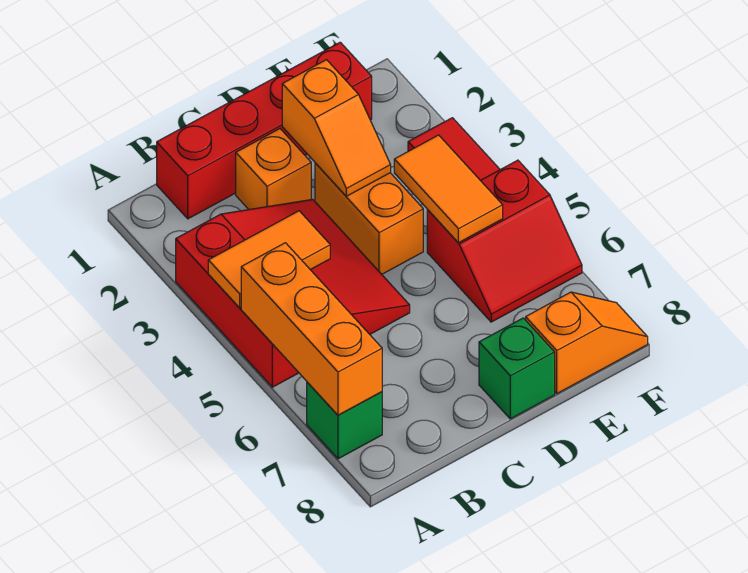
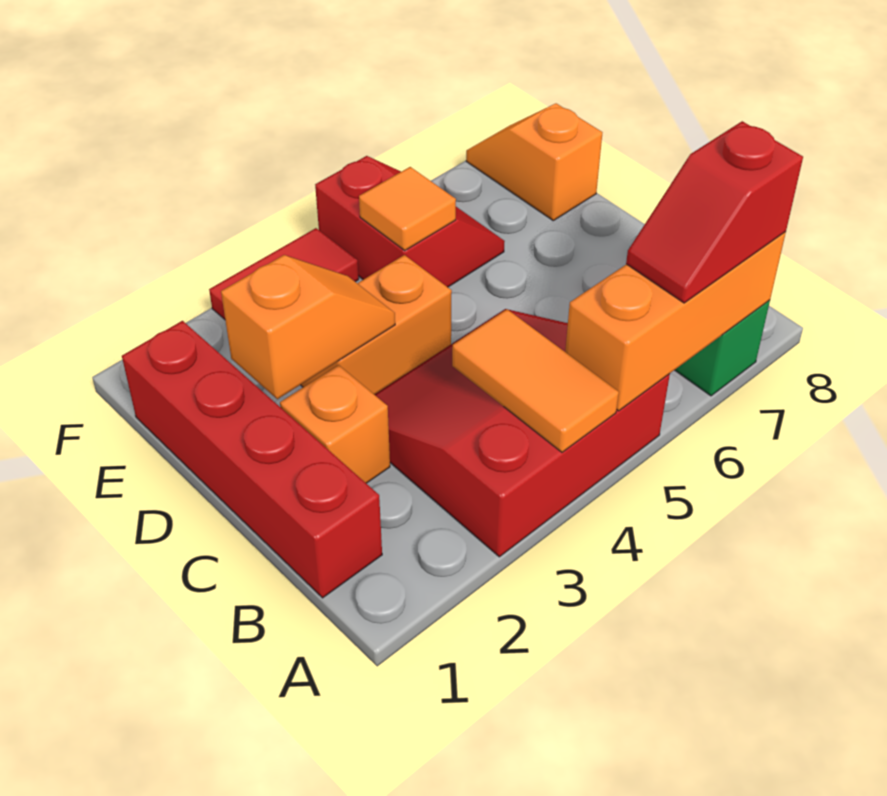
none -> red 1x2 slope [626,121,803,303]
green 1x1 brick [479,318,555,419] -> none
orange 1x2 tile [394,135,503,243] -> orange 1x1 tile [359,167,456,250]

